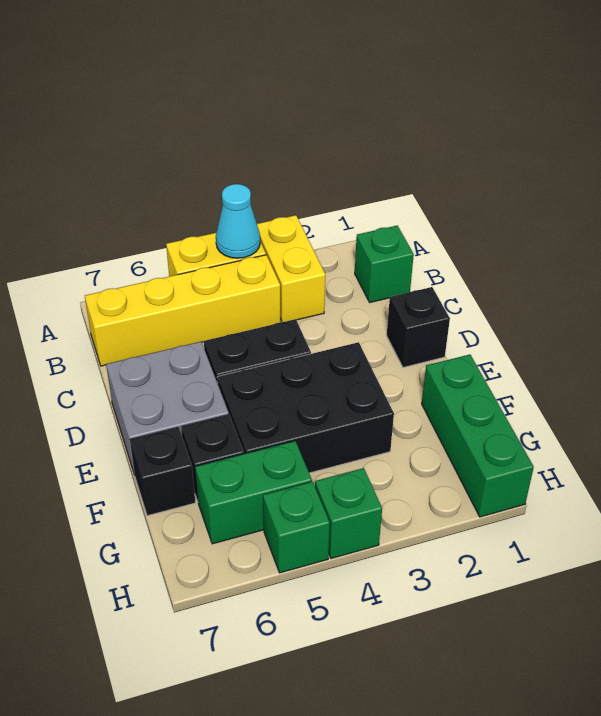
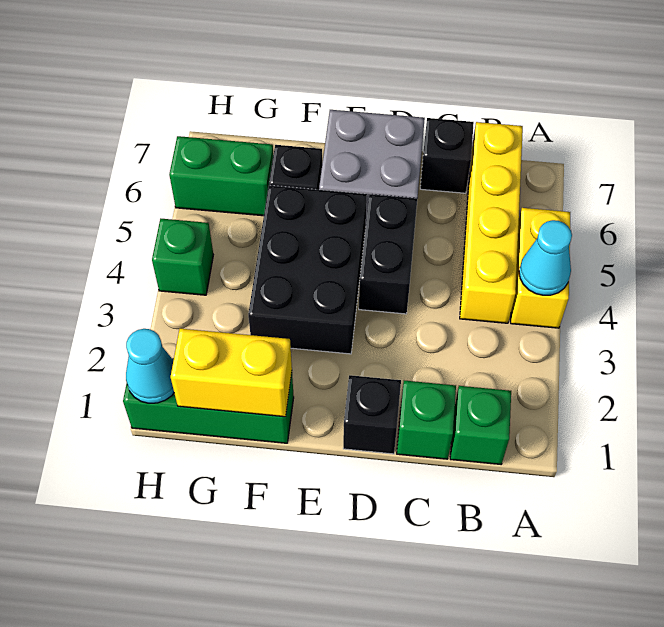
yellow 1x2 brick [257,215,325,322] -> yellow 1x2 brick moved to [171,329,292,417]
black 1x1 brick [130,427,195,516] -> black 1x1 brick moved to [420,118,474,193]
green 1x2 brick [195,441,312,544] -> green 1x2 brick turned to [169,136,273,216]
none -> cyan 1x1 cone [126,329,174,403]
green 1x1 brick [263,482,330,573] -> green 1x1 brick moved to [397,381,456,459]

